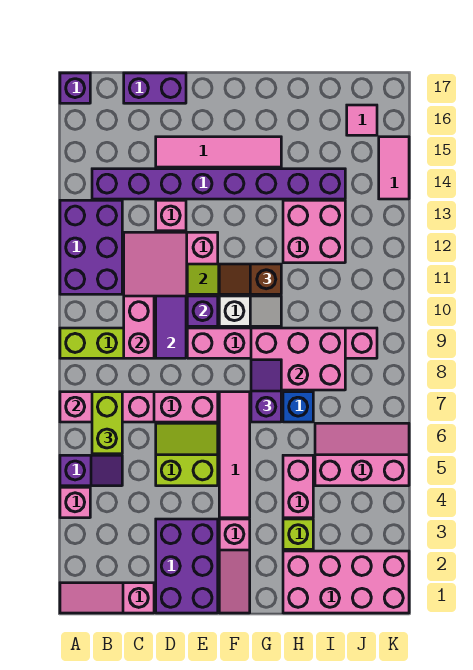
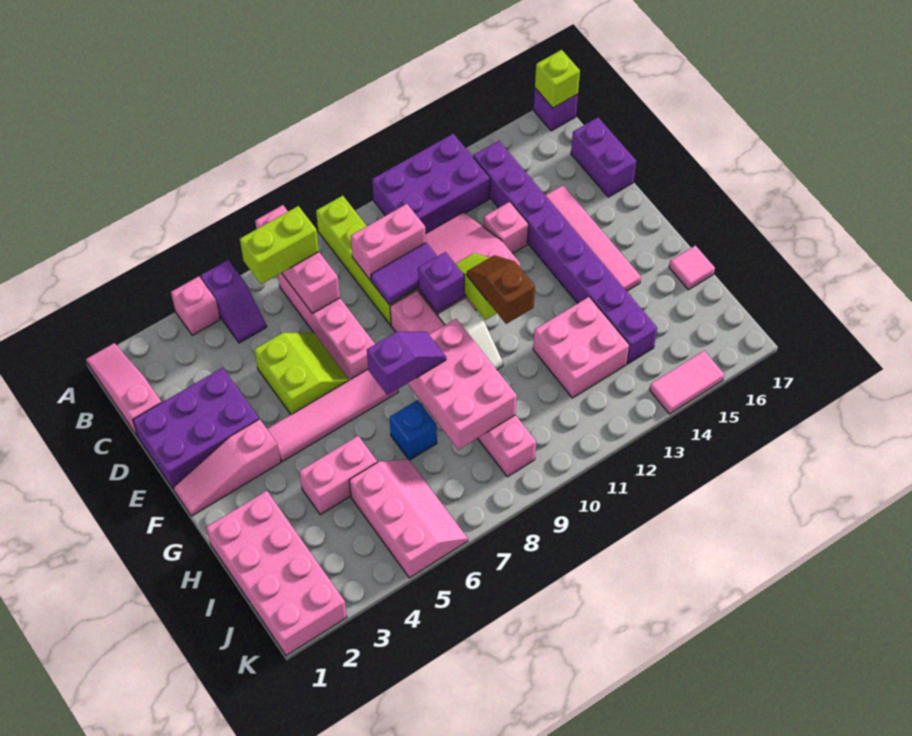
lime 1x1 brick [283,519,313,549] -> lime 1x1 brick moved to [535,50,580,108]
pink 1x1 tile [347,105,377,135] -> pink 1x1 tile moved to [669,246,715,290]

